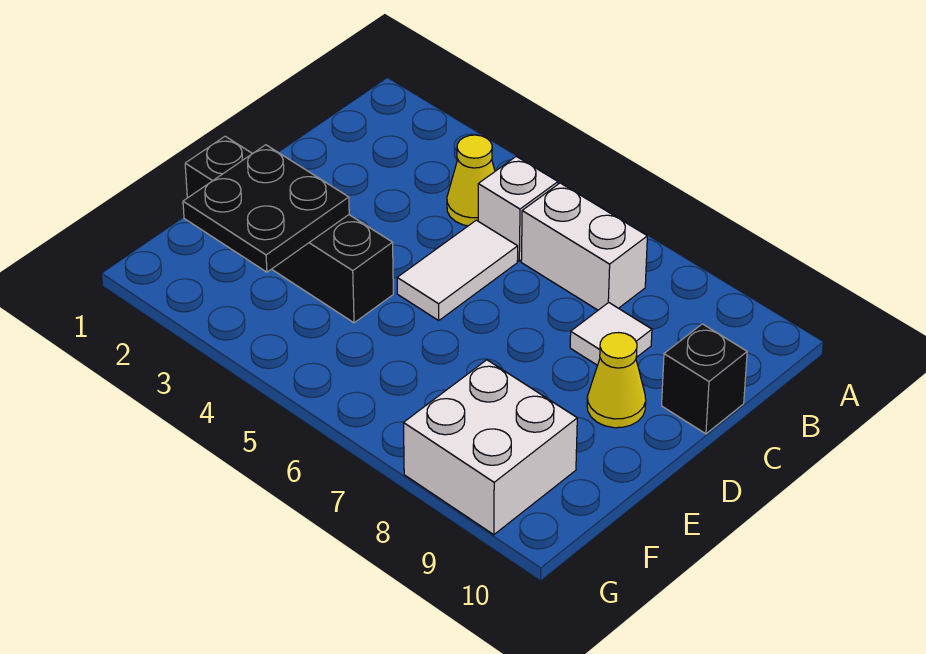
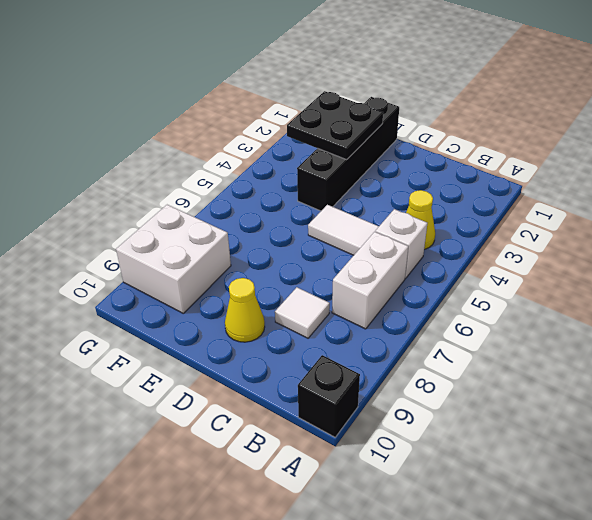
black 1x1 brick [662,324,747,434] -> black 1x1 brick moved to [298,355,360,437]

